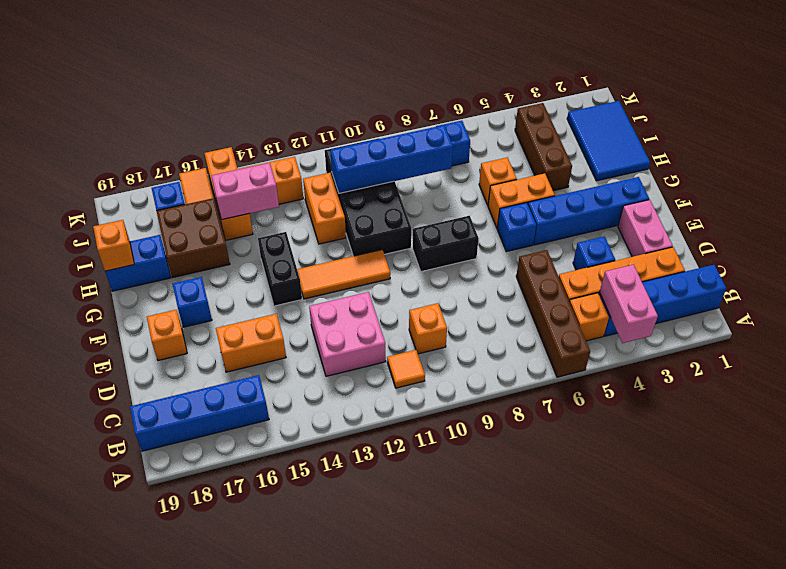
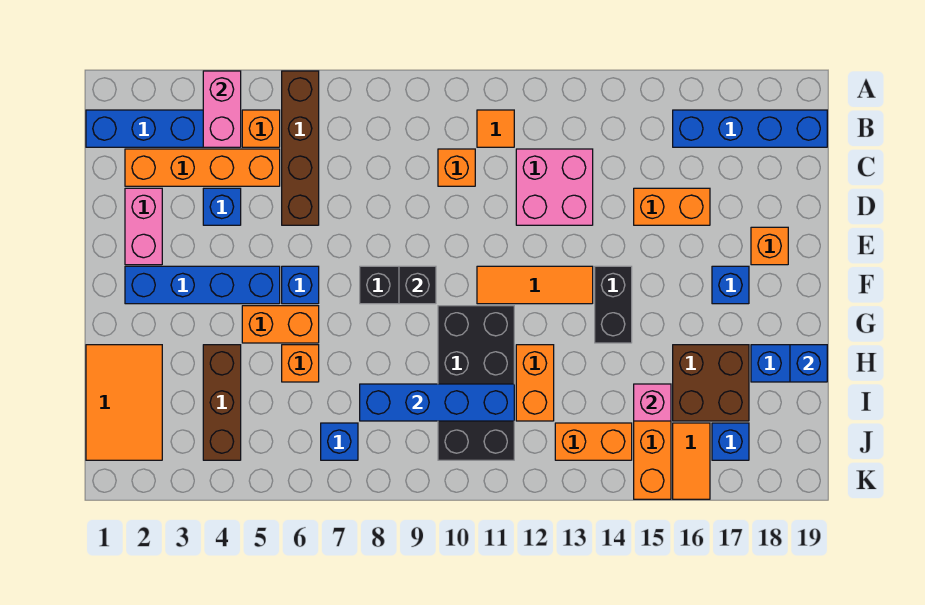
none -> black 1x1 brick [399,266,436,304]
blue 2x3 tile [567,101,650,181] -> orange 2x3 tile [86,345,162,460]
orange 1x1 brick [93,220,134,271] -> blue 1x1 brick [790,345,827,382]
pink 1x2 brick [212,163,279,220] -> pink 1x1 brick [634,384,671,421]

